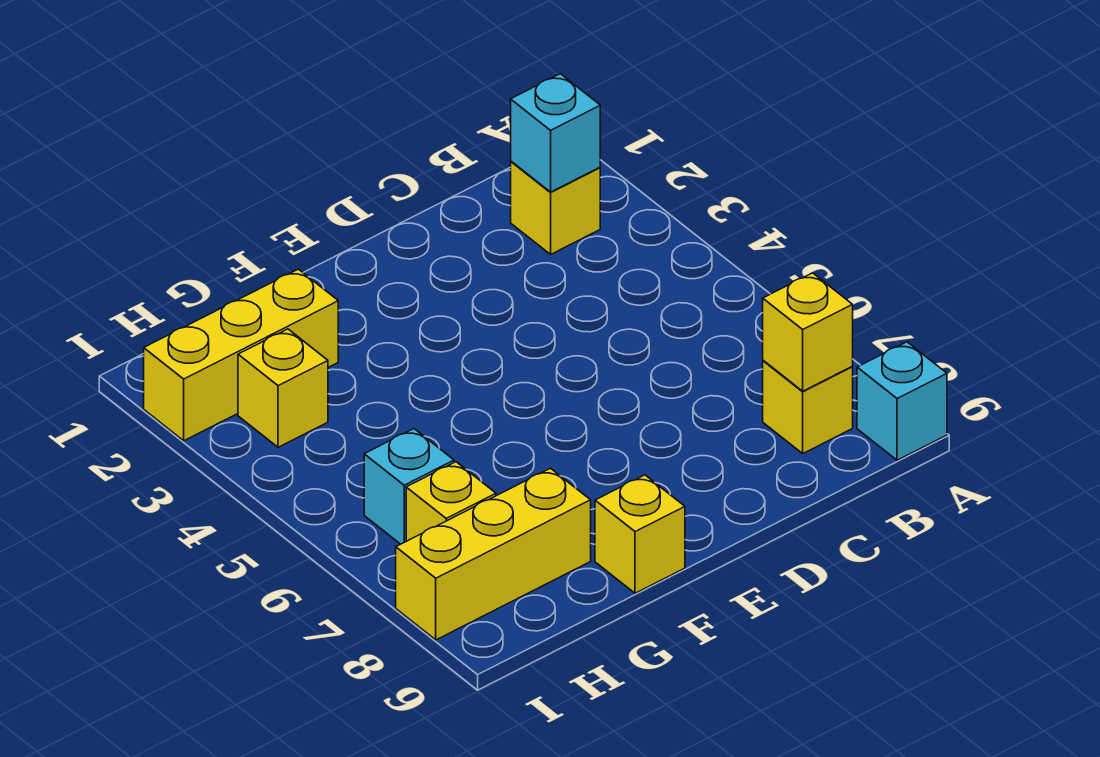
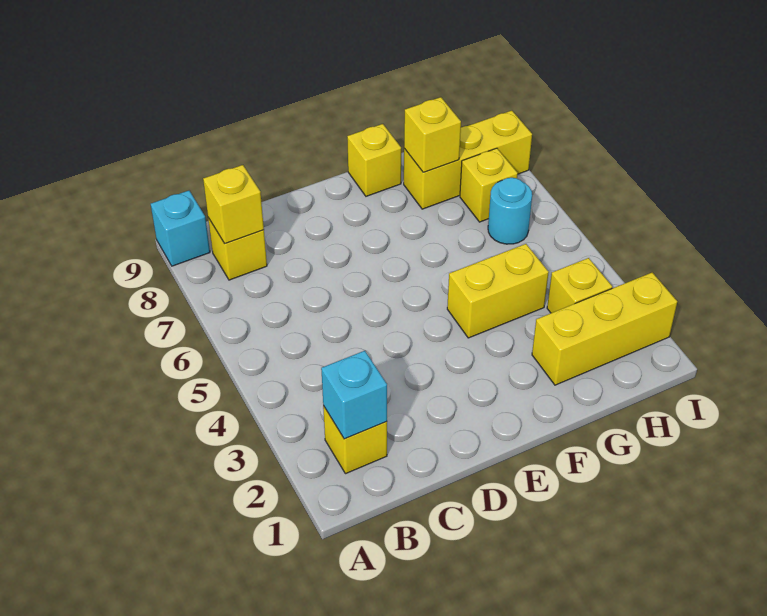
none -> yellow 1x2 brick [447,244,549,338]
none -> yellow 1x1 brick [404,97,461,172]
cyan 1x1 brick [364,429,454,544] -> cyan 1x1 round brick [488,178,532,244]

